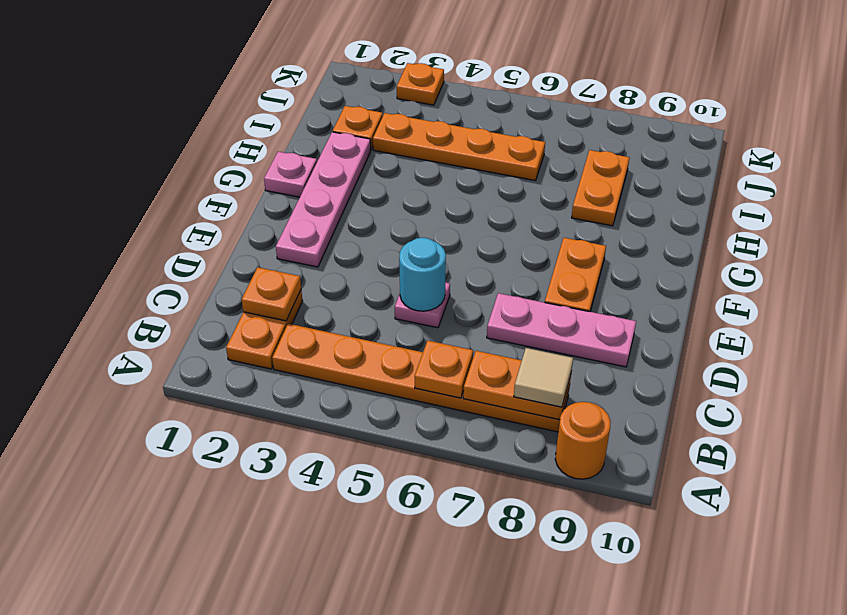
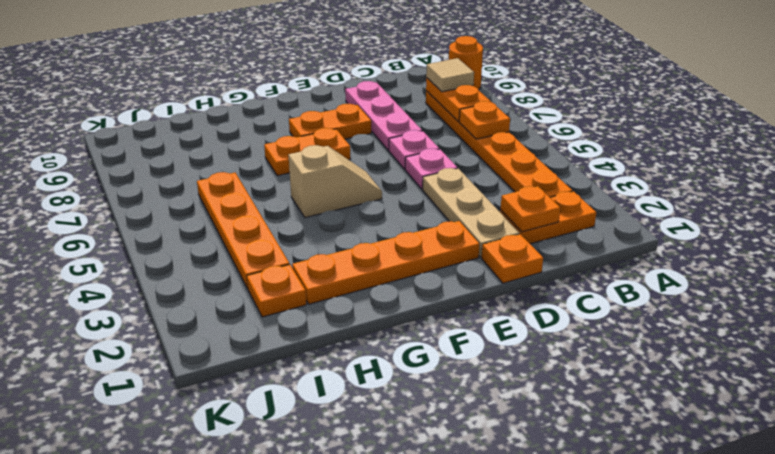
none -> tan 1x3 plate [423,168,520,257]
cyan 1x1 round brick [399,238,446,311] -> none
pink 1x4 plate [276,132,371,267] -> orange 1x4 plate [292,221,479,304]
none -> tan 1x2 slope [288,145,382,218]
pink 1x1 plate [264,152,317,197] -> pink 1x1 plate moved to [389,130,439,169]
orange 1x2 plate [572,150,629,226] -> orange 1x2 plate moved to [264,128,351,176]
orange 1x1 plate [397,63,444,105] -> orange 1x1 plate moved to [482,234,543,283]

